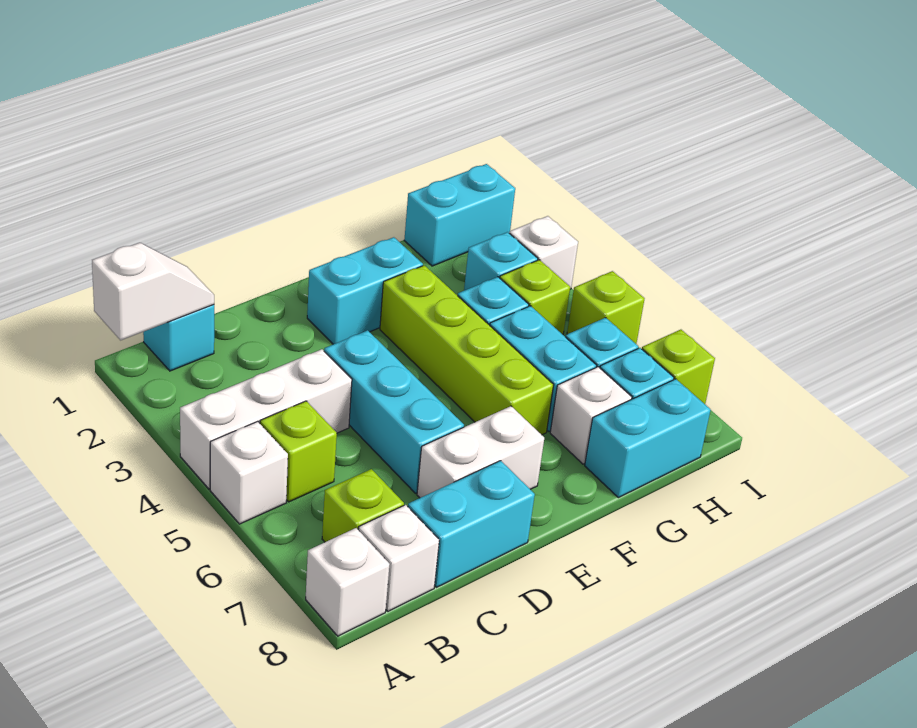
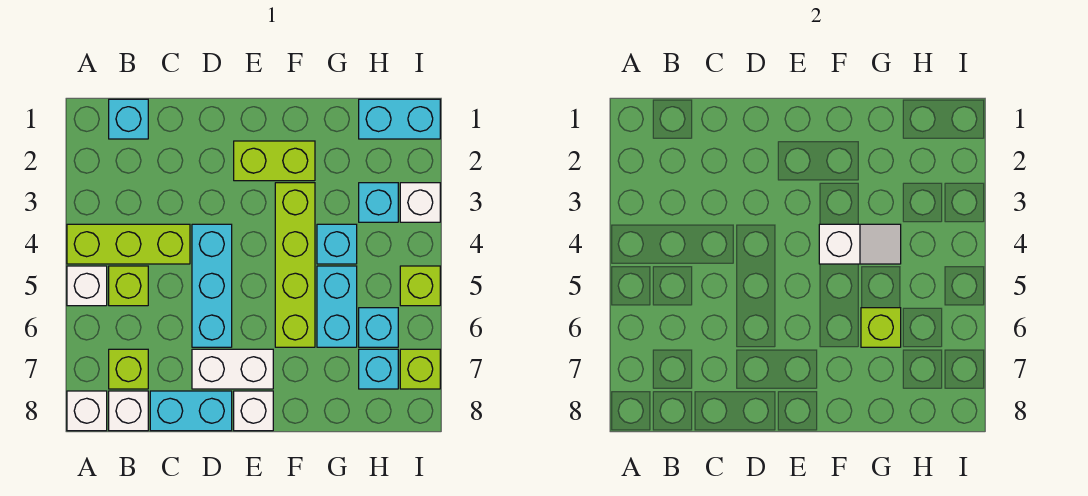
white 1x2 slope [92,243,214,340] -> white 1x2 slope moved to [819,224,901,264]
white 1x3 brick [180,349,352,489] -> lime 1x3 brick [67,224,190,264]
cyan 1x2 brick [307,237,423,344] -> lime 1x2 brick [234,141,315,181]
white 1x1 brick [550,367,632,464] -> white 1x1 brick moved to [234,391,273,431]
cyan 1x2 brick [585,379,710,498] -> none
lime 1x1 brick [500,260,570,335] -> lime 1x1 brick moved to [861,308,901,347]

